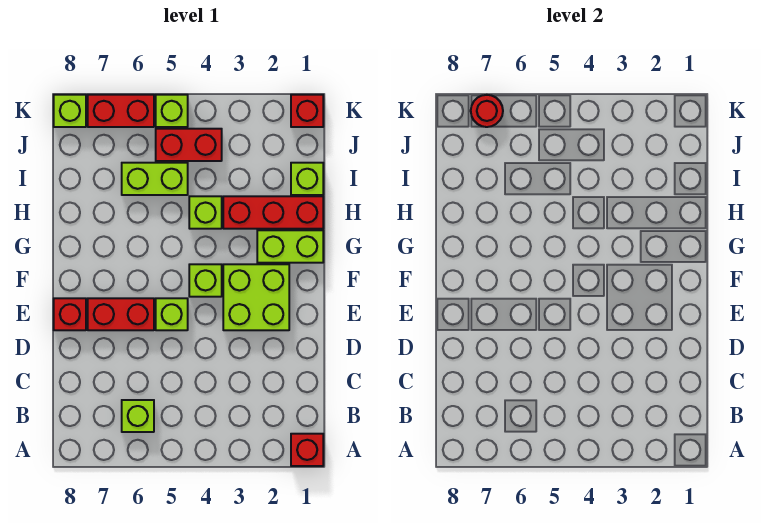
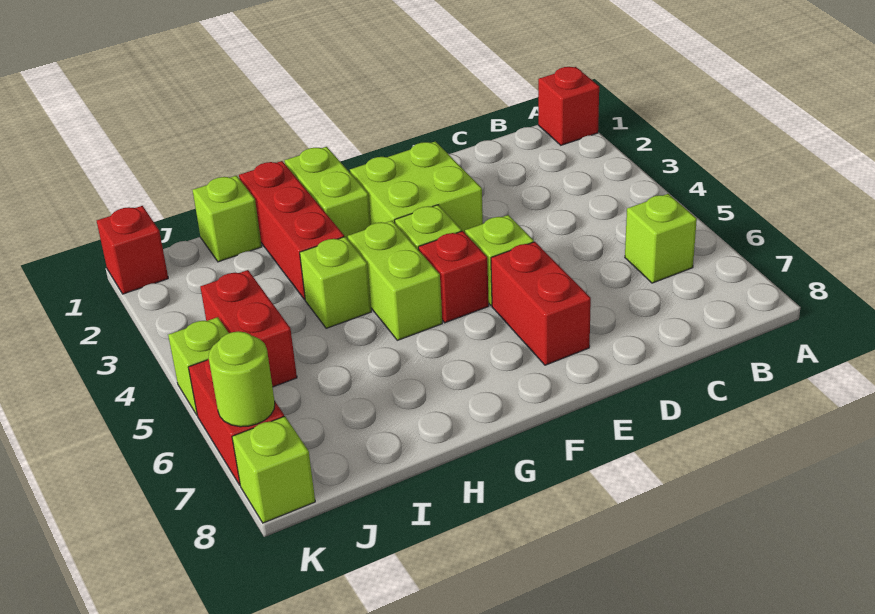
red 1x1 brick [54,298,86,330] -> red 1x1 brick moved to [418,231,489,323]
lime 1x2 brick [122,163,188,195] -> lime 1x2 brick moved to [348,221,442,340]
red 1x1 round brick [471,95,503,127] -> lime 1x1 round brick [209,331,275,427]

